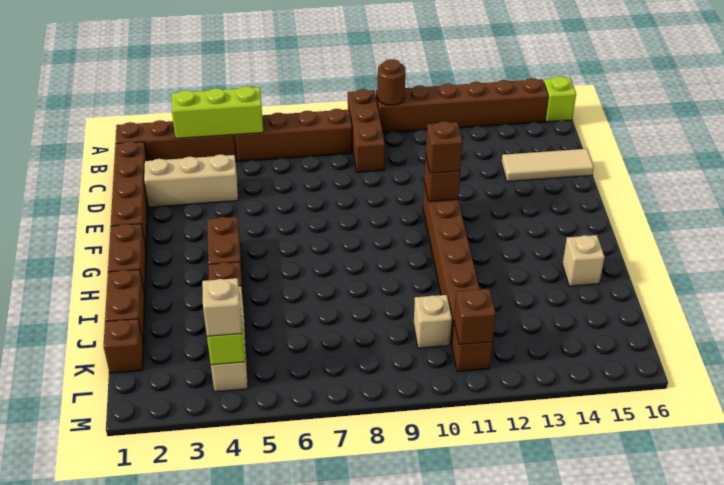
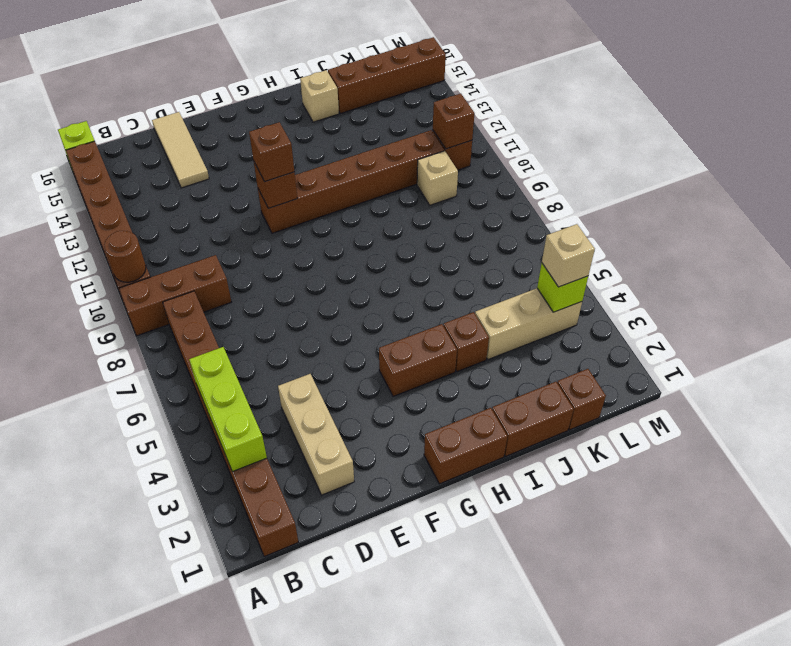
brown 1x4 brick [111,141,148,247] -> brown 1x4 brick moved to [328,37,446,113]

